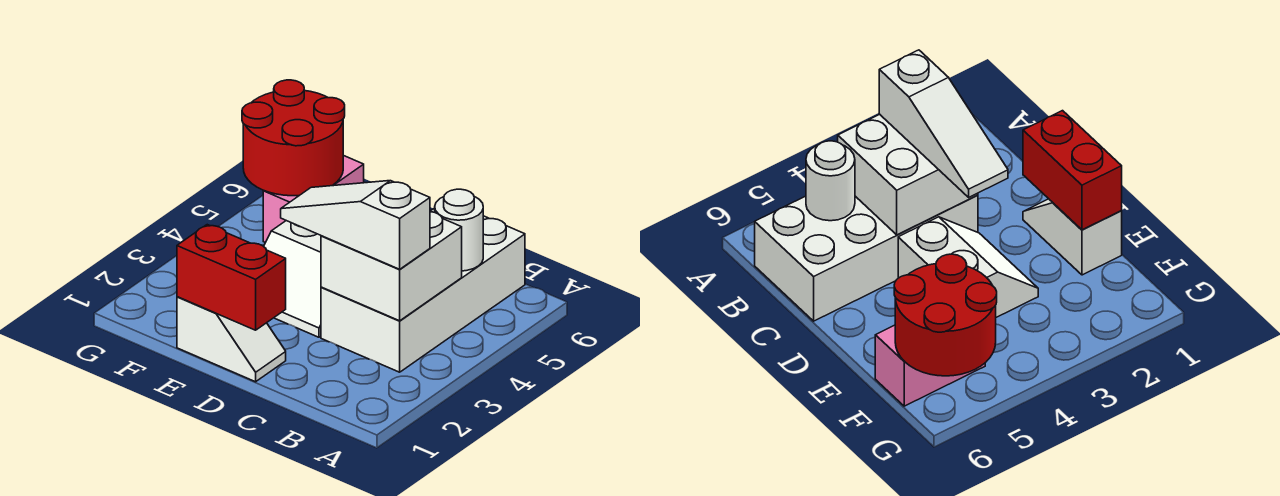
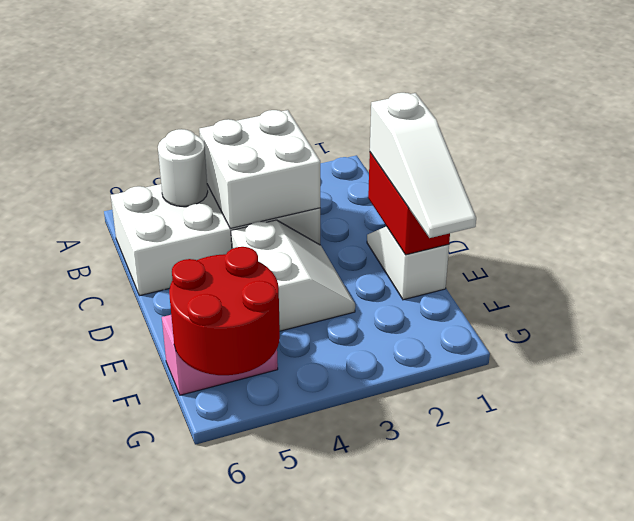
white 1x3 slope [281,181,430,269] -> white 1x3 slope moved to [370,93,476,238]

